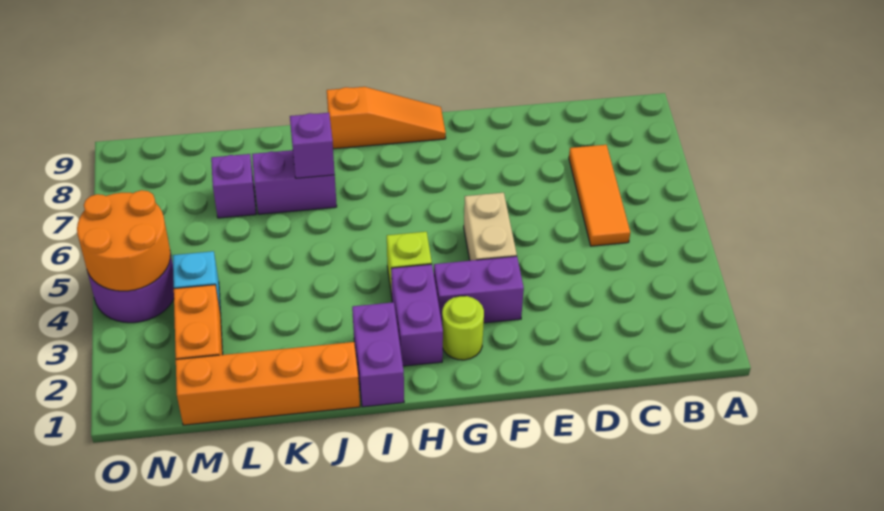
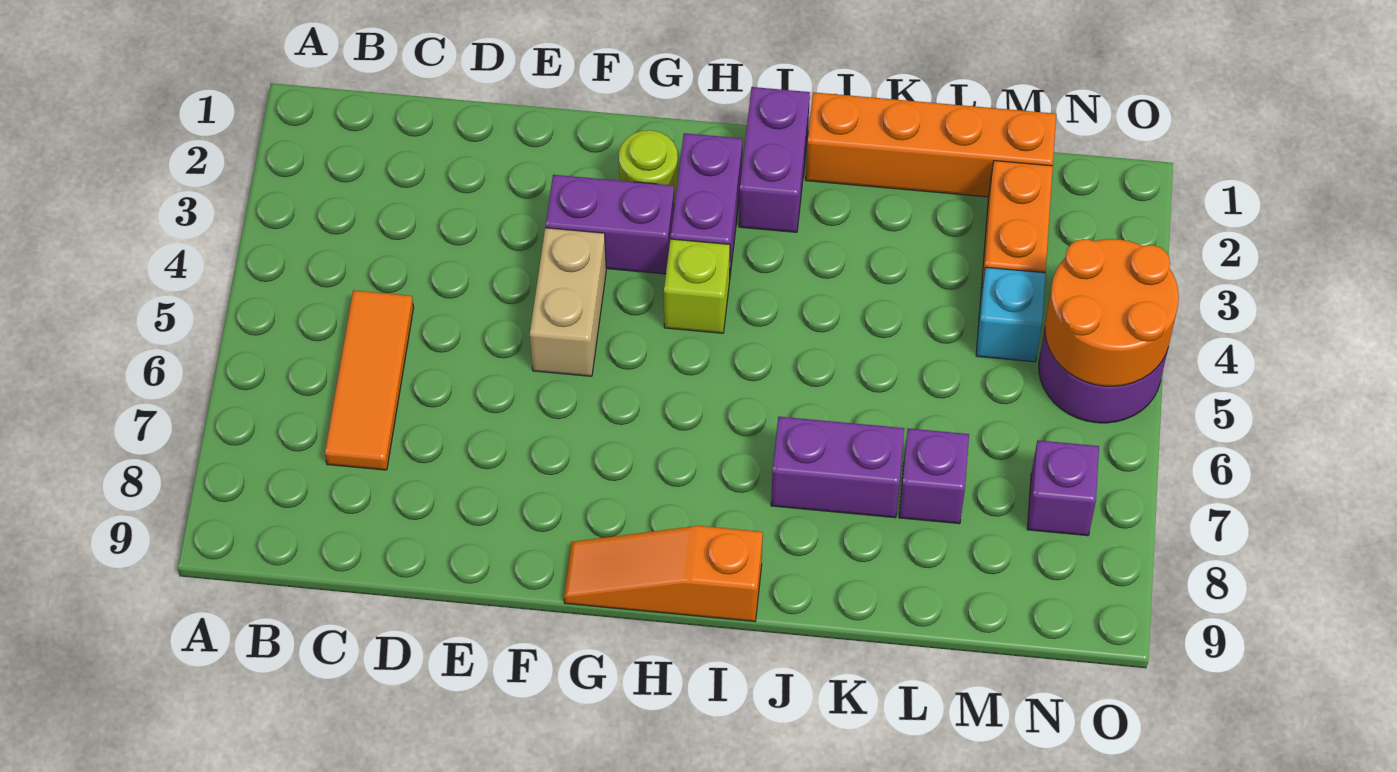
purple 1x1 brick [290,113,335,178] -> purple 1x1 brick moved to [1027,440,1099,536]

